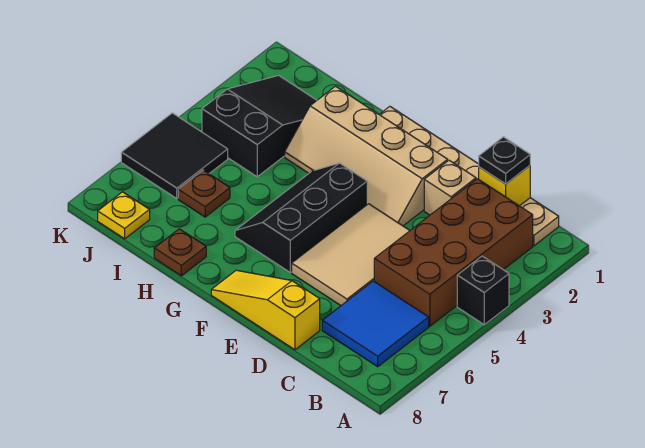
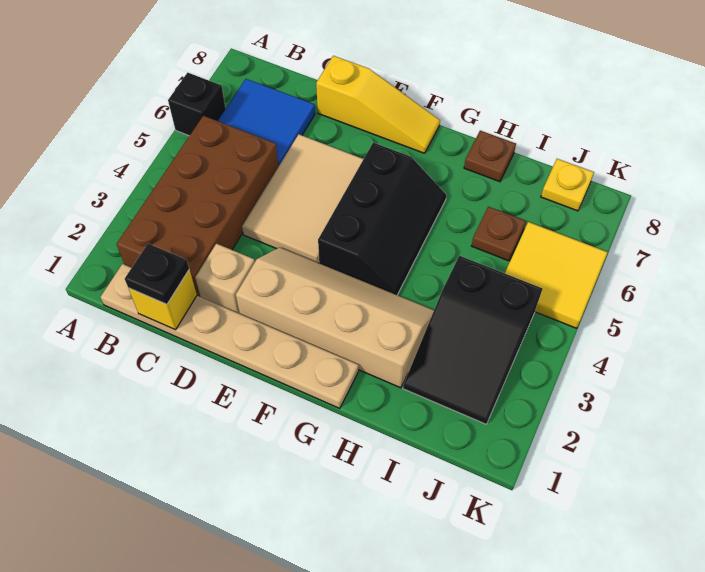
black 1x1 brick [457,256,509,325] -> black 1x1 brick moved to [168,73,226,136]
black 2x2 tile [121,113,228,198] -> yellow 2x2 tile [505,222,608,328]

